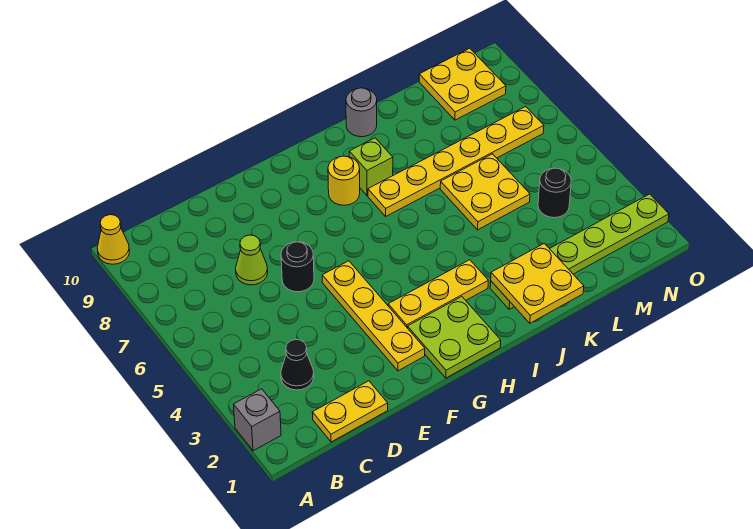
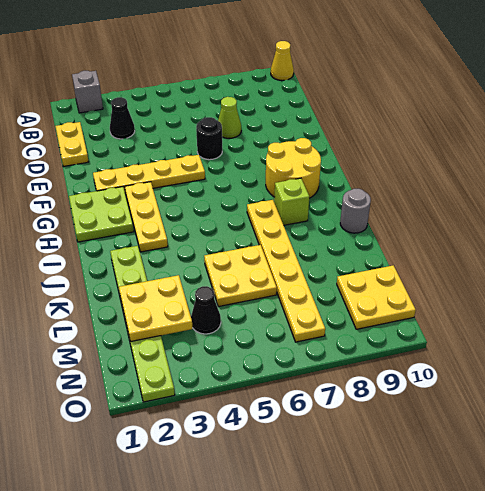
yellow 1x1 round brick [328,156,360,205] -> yellow 2x2 round brick [266,138,321,198]
yellow 2x2 plate [491,243,584,323] -> yellow 2x2 plate moved to [119,275,193,342]
black 1x1 round brick [538,168,571,218] -> black 1x1 cone [191,286,221,334]

